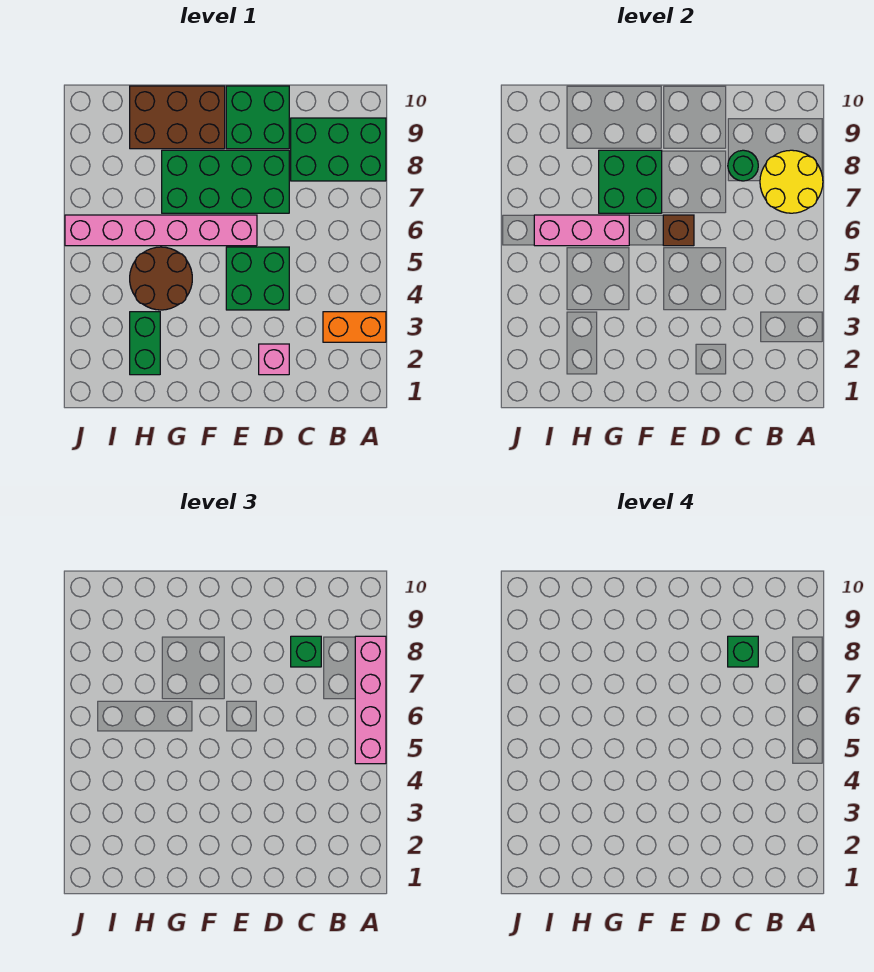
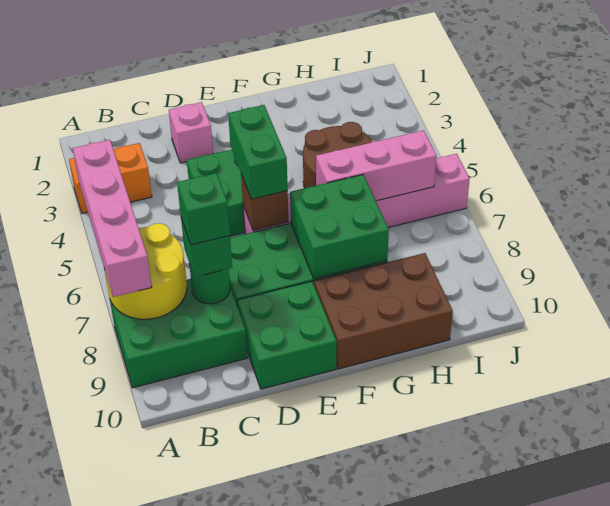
green 1x2 brick [130,312,160,375] -> green 1x2 brick moved to [228,105,288,199]

